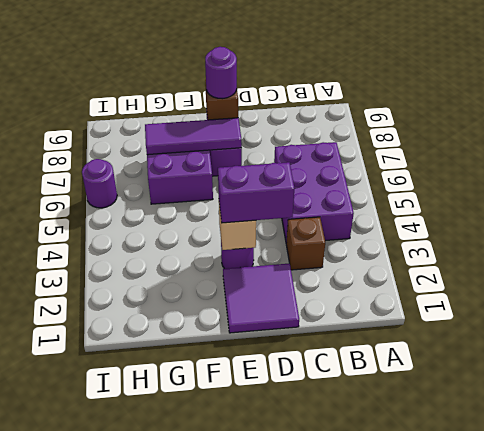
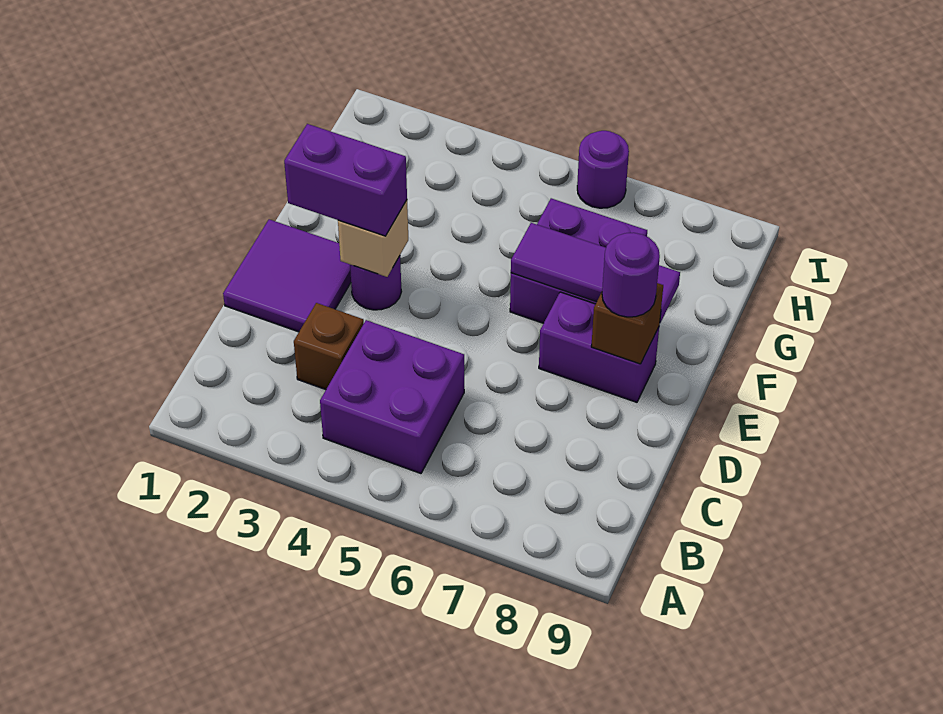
purple 2x3 brick [274,142,354,242] -> purple 2x2 brick [320,320,464,473]
purple 1x2 brick [218,162,294,223] -> purple 1x2 brick turned to [284,124,407,236]
purple 1x3 tile [145,118,242,155] -> purple 1x3 tile turned to [511,223,680,323]

